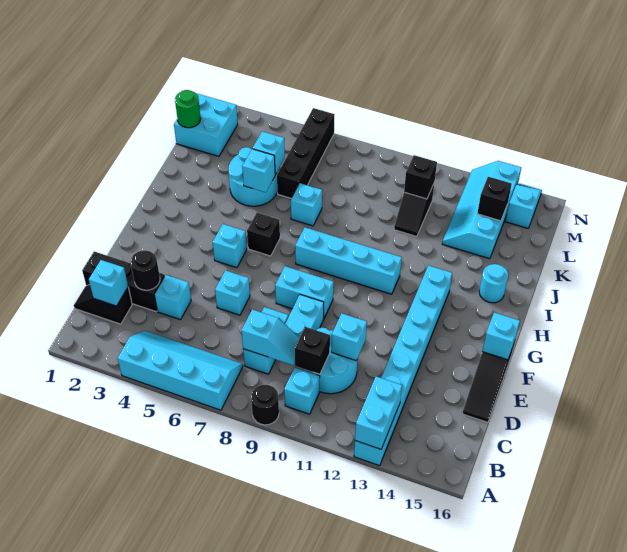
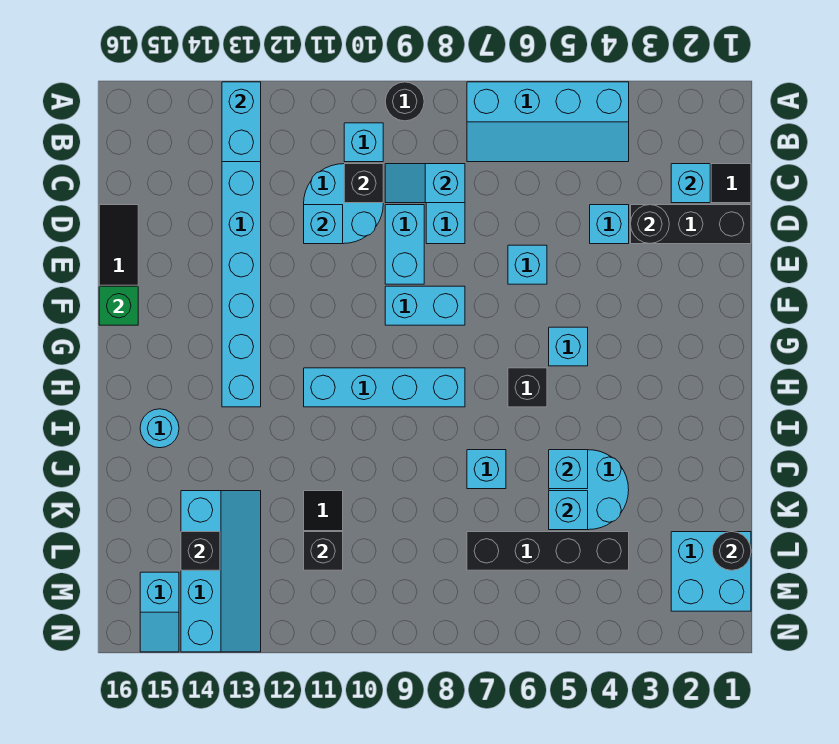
cyan 1x1 brick [482,313,520,360] -> green 1x1 brick [99,286,138,325]
black 1x4 brick [277,108,335,198] -> black 1x4 brick turned to [467,532,629,570]
green 1x1 round brick [175,90,201,128] -> black 1x1 round brick [712,532,751,570]

